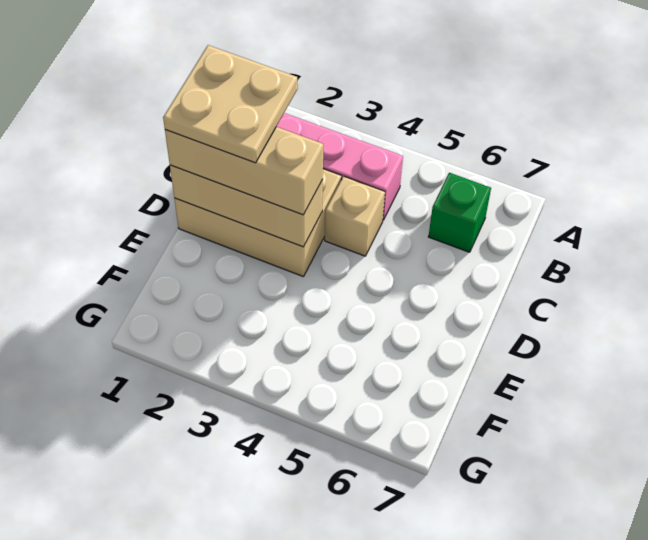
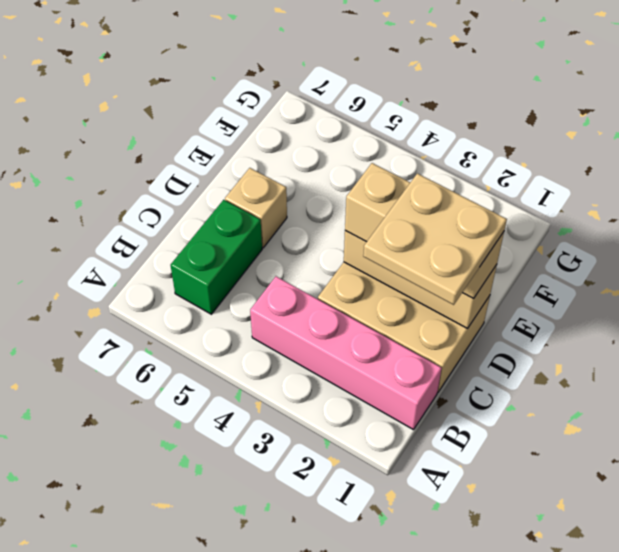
green 1x1 brick [428,173,491,252] -> green 1x2 brick [171,200,262,314]
tan 1x1 brick [325,176,385,256] -> tan 1x1 brick moved to [225,168,287,248]

